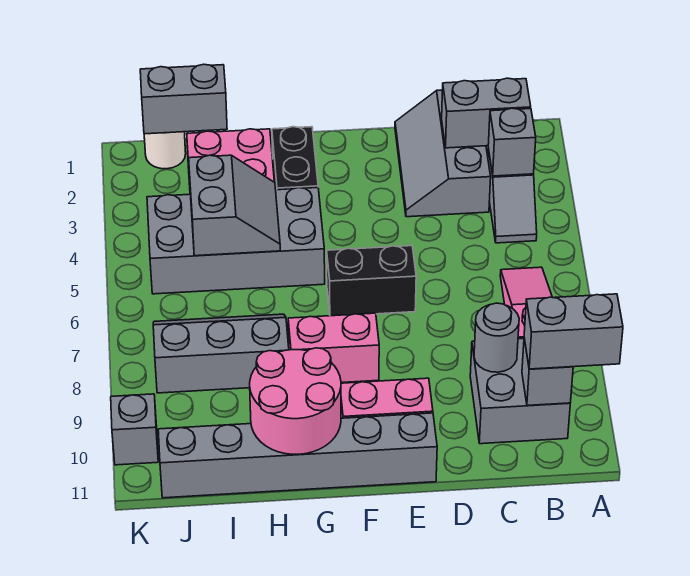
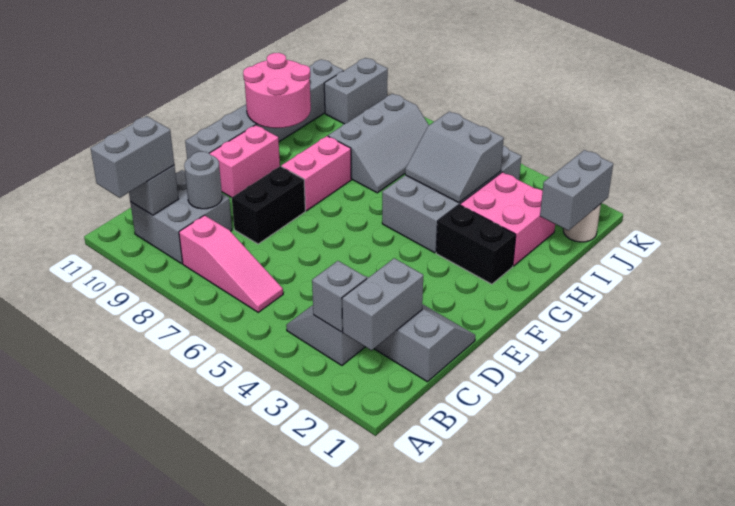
black 1x2 brick [327,246,416,316] -> black 1x2 brick moved to [232,166,305,244]
grey 1x1 brick [111,394,158,465] -> grey 1x2 brick [324,58,388,124]

